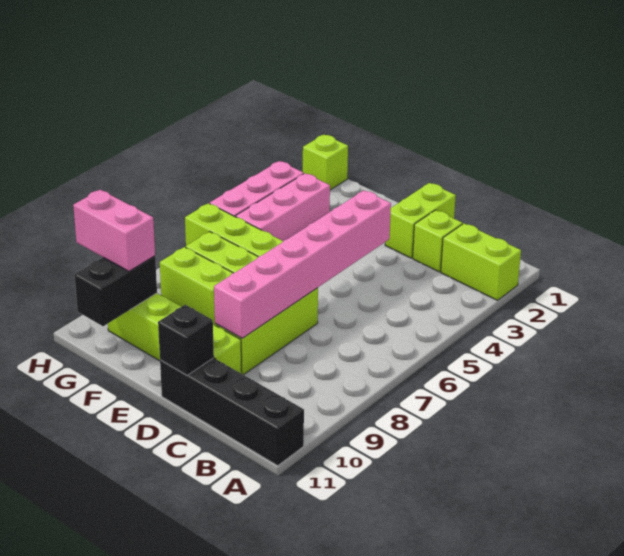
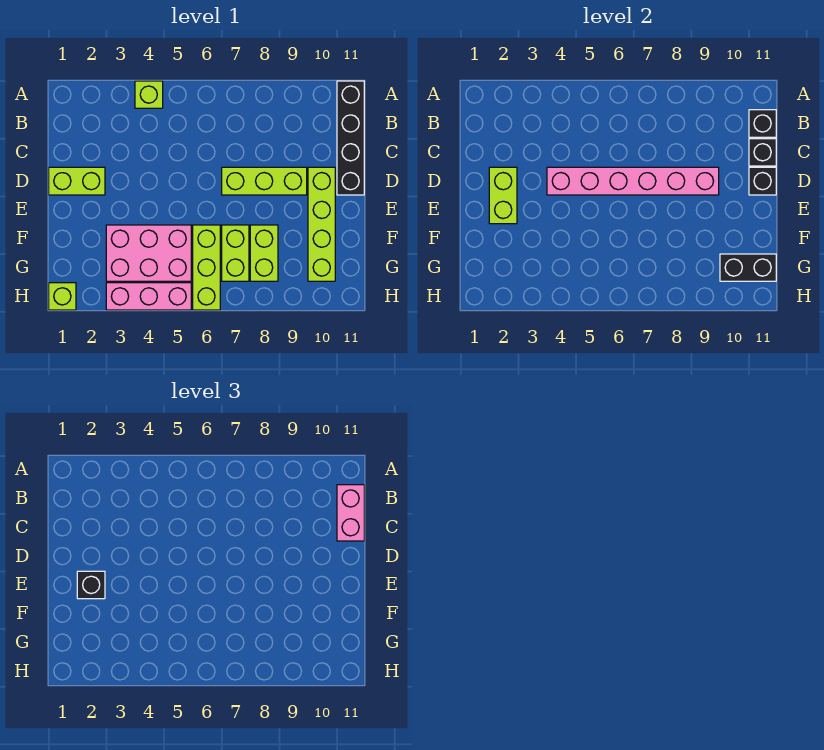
lime 1x2 brick [441,224,521,300] -> lime 1x2 brick moved to [489,167,517,224]
none -> black 1x1 brick [749,110,776,137]
lime 1x1 brick [413,210,462,272] -> lime 1x1 brick moved to [135,81,163,108]
none -> black 1x1 brick [749,139,776,166]
none -> black 1x1 brick [77,571,105,599]
pink 1x3 brick [236,173,330,241] -> pink 2x3 brick [106,225,191,281]
pink 1x2 brick [73,190,155,271] -> pink 1x2 brick moved to [337,485,364,541]

